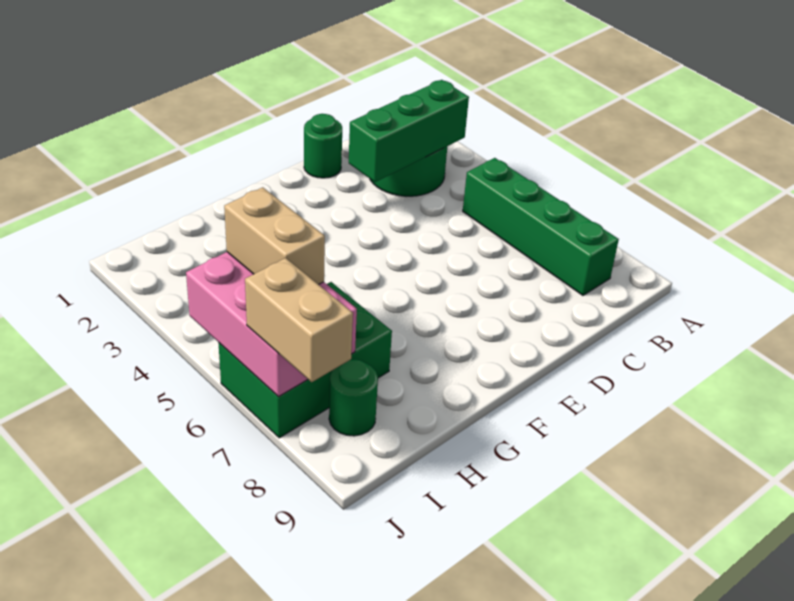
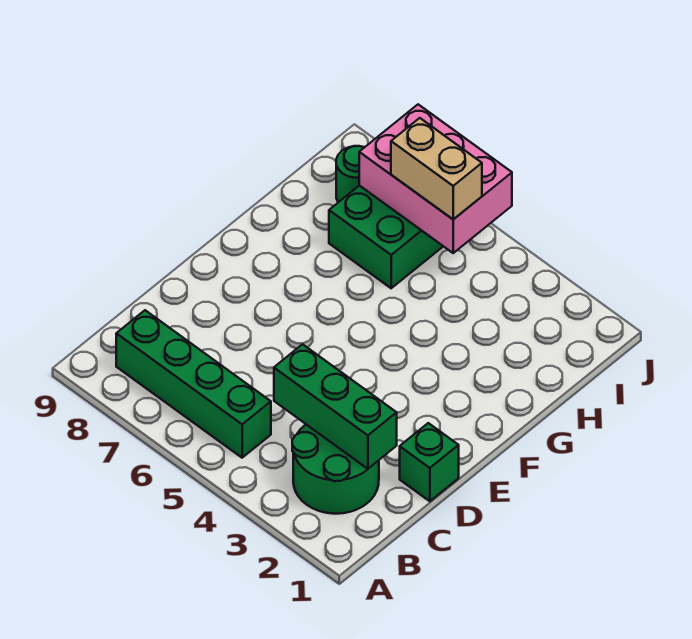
green 1x3 brick [349,80,469,182] -> green 1x3 brick turned to [274,344,397,469]
green 1x1 round brick [304,114,342,178] -> green 1x1 brick [400,423,459,501]
tan 1x2 brick [245,258,353,382] -> none

